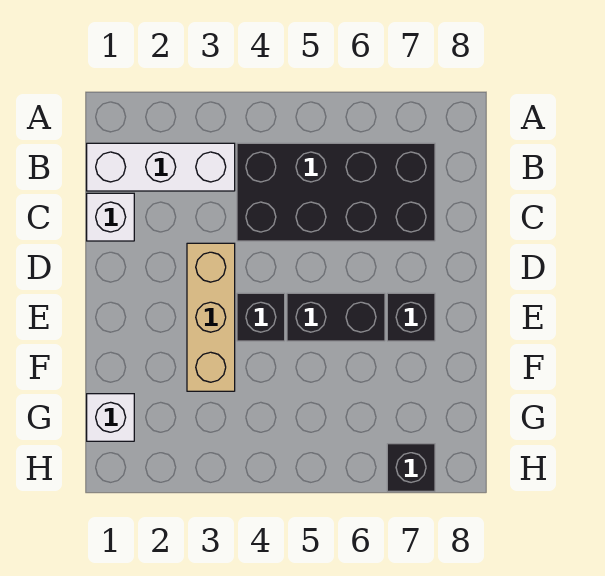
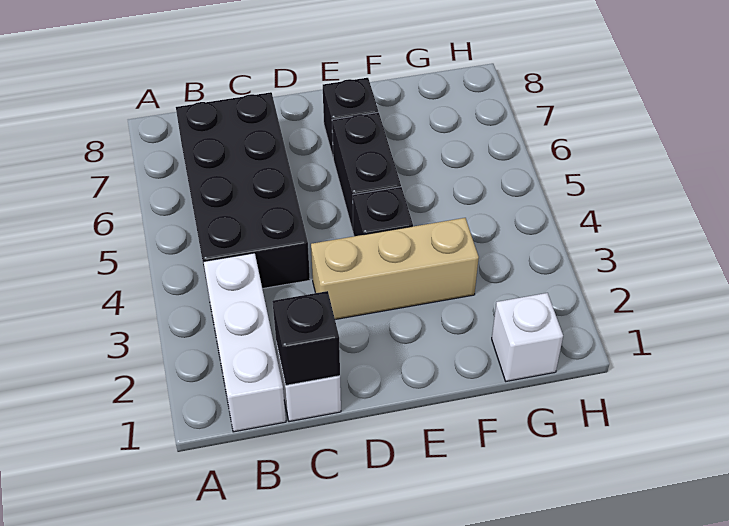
black 1x1 brick [387,444,435,491] -> black 1x1 brick moved to [272,291,340,385]

